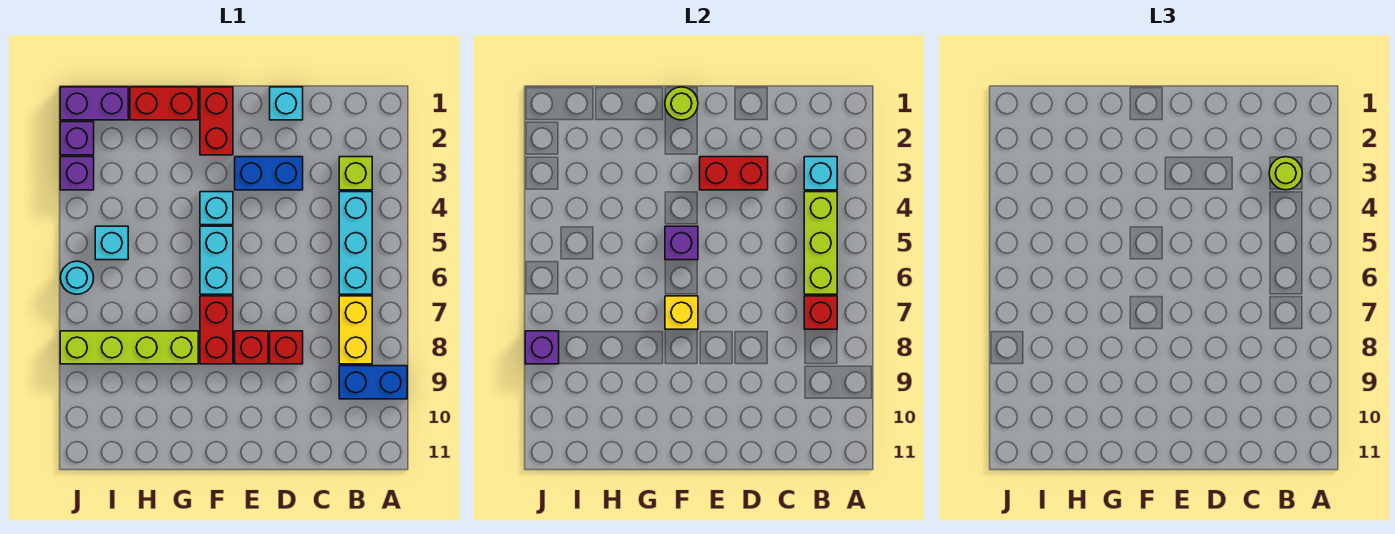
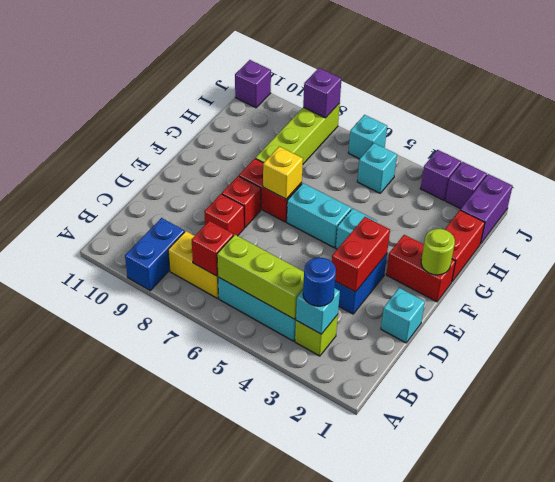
lime 1x1 round brick [1269,157,1302,190] -> blue 1x1 round brick [303,257,336,306]
purple 1x1 brick [665,226,698,260] -> purple 1x1 brick moved to [235,60,271,108]
cyan 1x1 round brick [60,261,94,294] -> cyan 1x1 brick [348,115,387,159]

